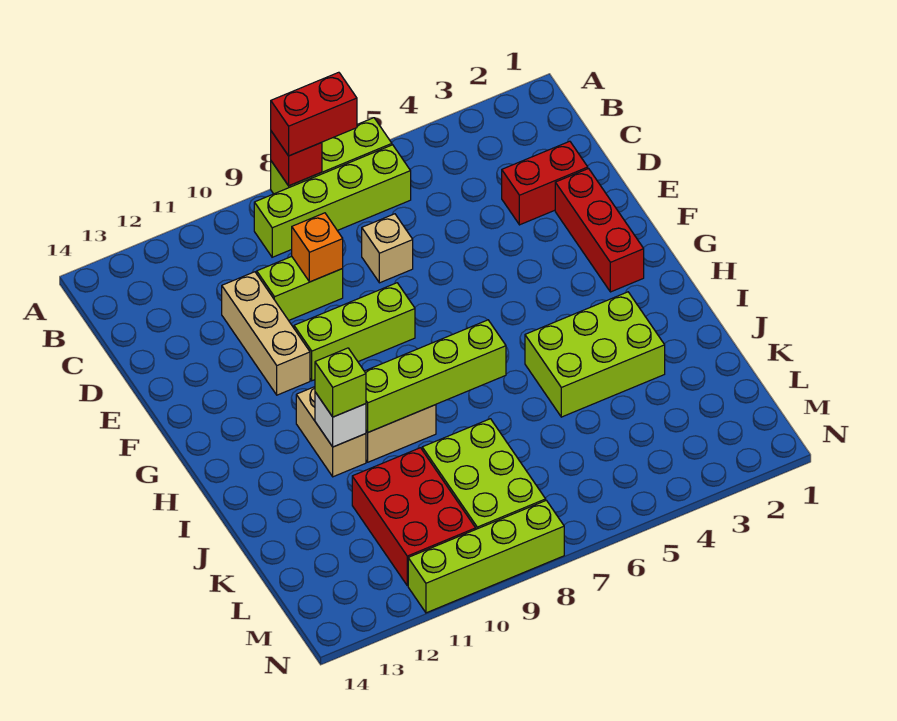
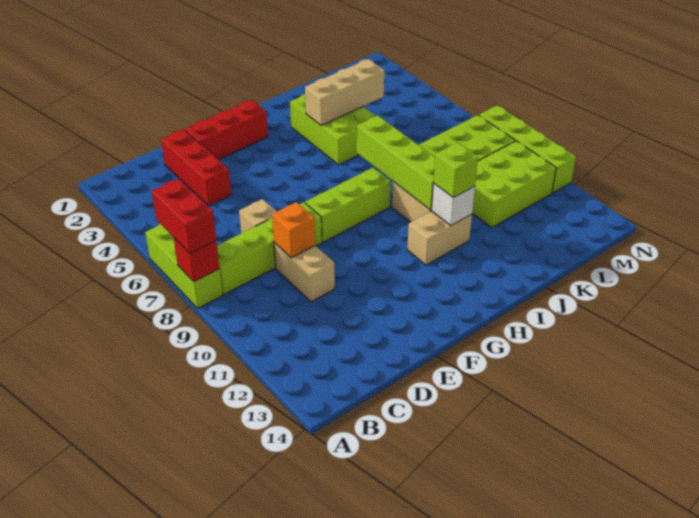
lime 1x4 brick [254,145,411,257] -> lime 1x4 brick turned to [217,202,322,295]
red 1x2 brick [502,141,588,225] -> red 1x3 brick [161,129,231,206]
lime 1x2 brick [257,257,343,320] -> tan 1x2 brick [274,243,335,302]
tan 1x3 brick [222,272,310,395] -> tan 1x3 brick moved to [305,59,384,126]
lime 1x3 brick [294,283,415,381] -> lime 1x3 brick turned to [305,168,391,242]
red 2x3 brick [352,448,476,586] -> lime 2x3 brick [472,141,556,227]

